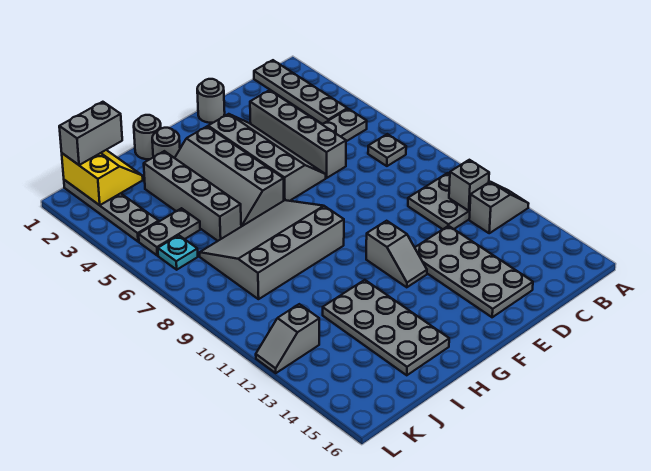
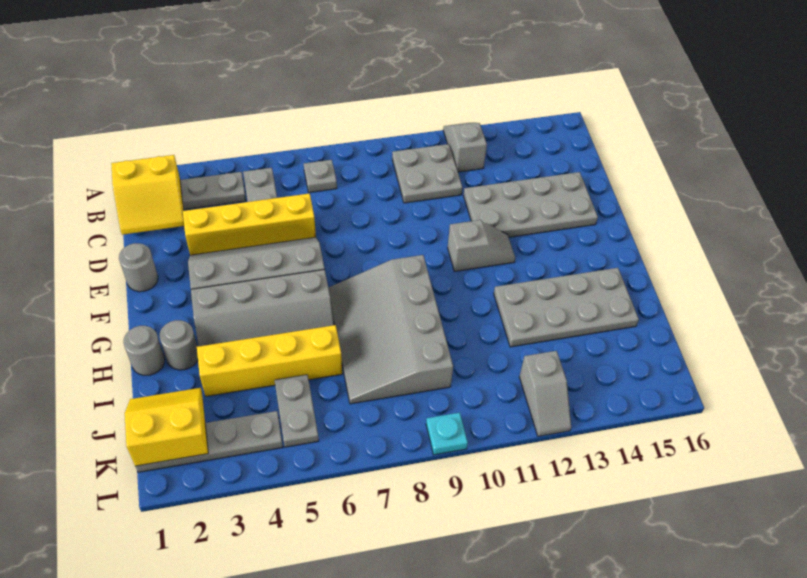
none -> yellow 2x2 slope [111,155,184,235]
grey 1x1 brick [449,160,489,211] -> none
grey 1x4 brick [250,90,346,178] -> yellow 1x4 brick [183,193,316,255]
grey 1x4 brick [144,151,241,241] -> yellow 1x4 brick [197,325,342,396]
grey 1x2 brick [59,102,122,165] -> none
cyan 1x1 plate [158,235,198,270] -> cyan 1x1 plate moved to [426,413,468,455]

